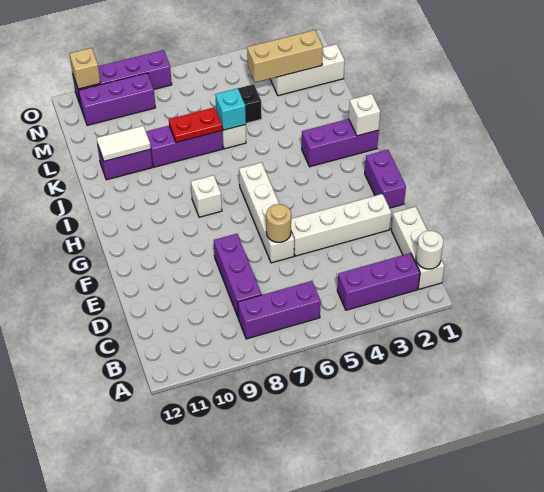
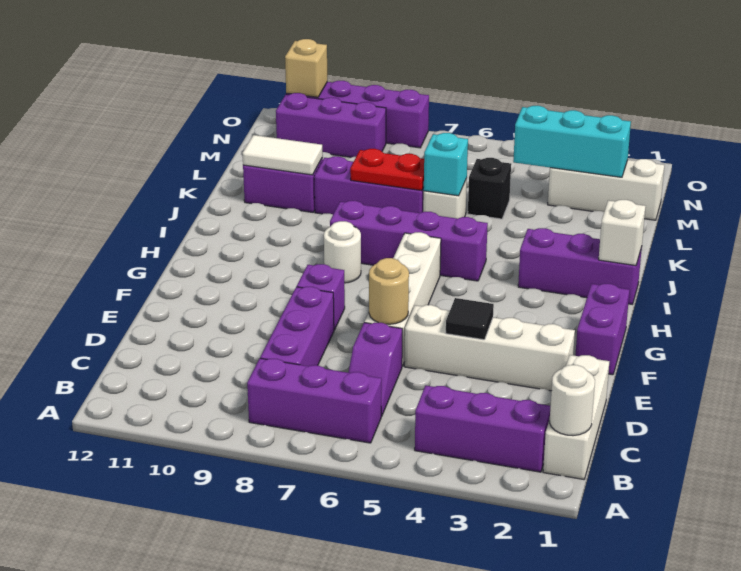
none -> purple 1x2 slope [348,322,402,416]
none -> black 1x1 tile [446,298,494,340]
none -> purple 1x1 brick [297,264,345,330]
white 1x1 brick [191,175,222,217] -> white 1x1 round brick [324,221,361,283]
none -> purple 1x4 brick [330,201,488,281]
tan 1x3 brick [247,30,323,83] -> cyan 1x3 brick [513,106,631,177]

